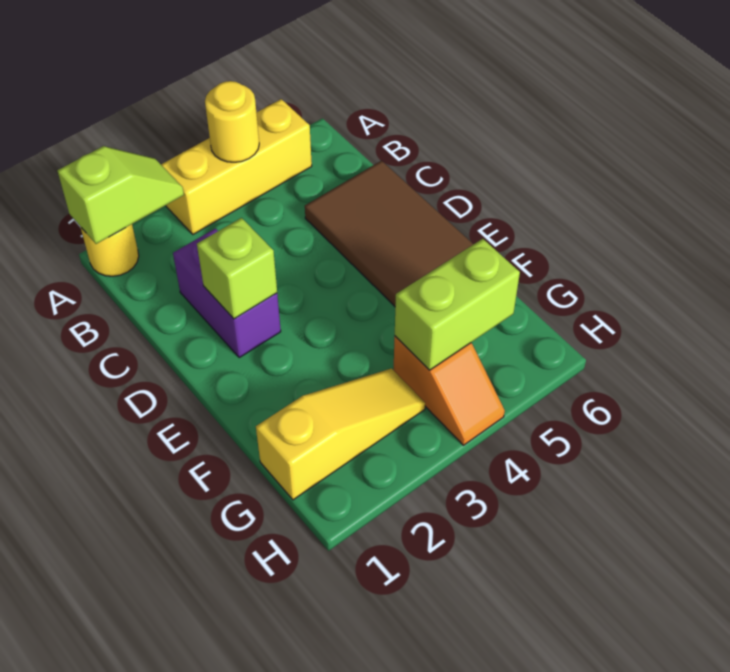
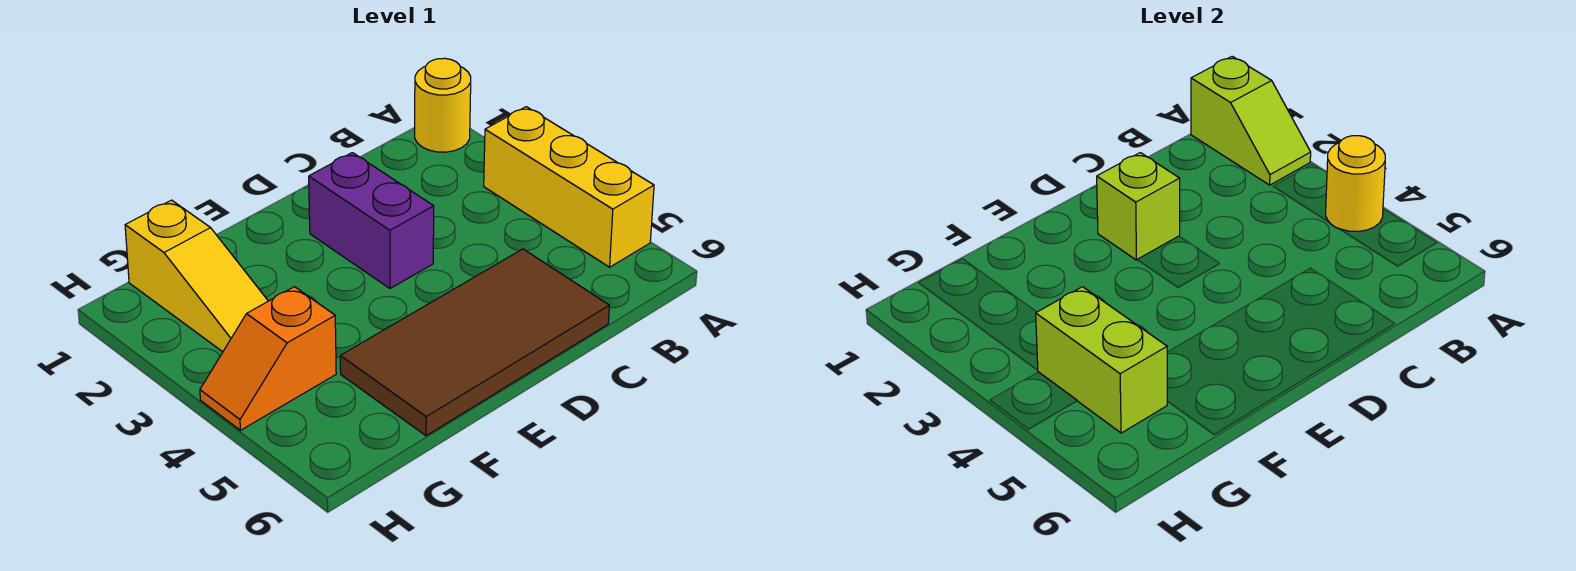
purple 1x2 brick [173,228,281,358] -> purple 1x2 brick turned to [309,153,434,288]

